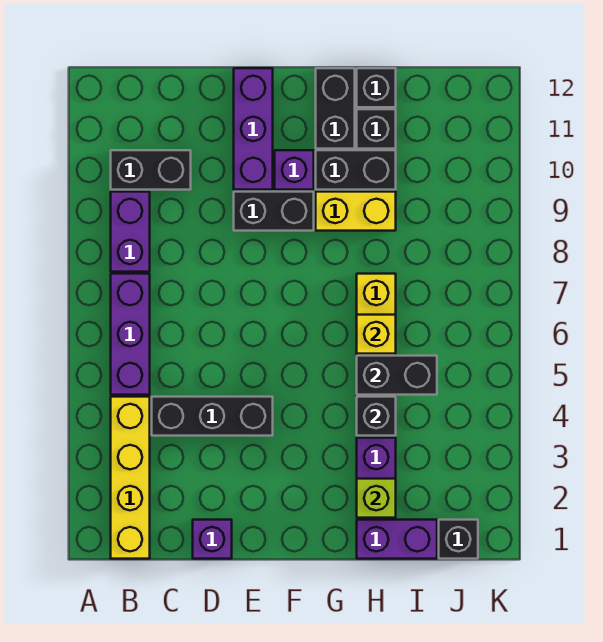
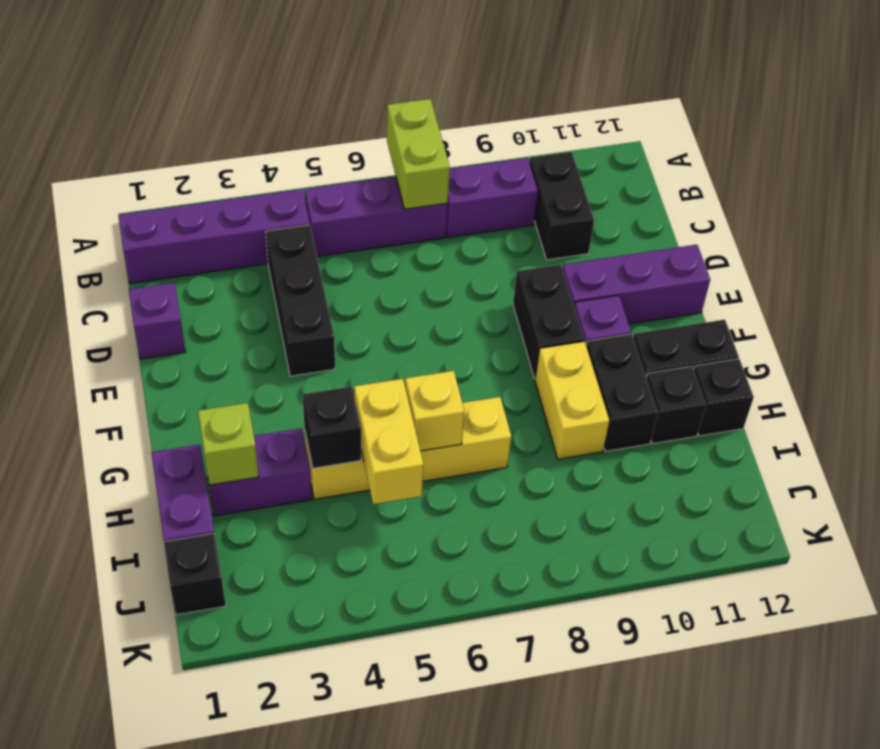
none -> lime 1x2 brick [387,99,450,209]
yellow 1x4 brick [111,397,150,559] -> purple 1x4 brick [118,189,310,284]
black 1x2 brick [357,356,437,395] -> yellow 1x2 brick [354,379,424,504]

